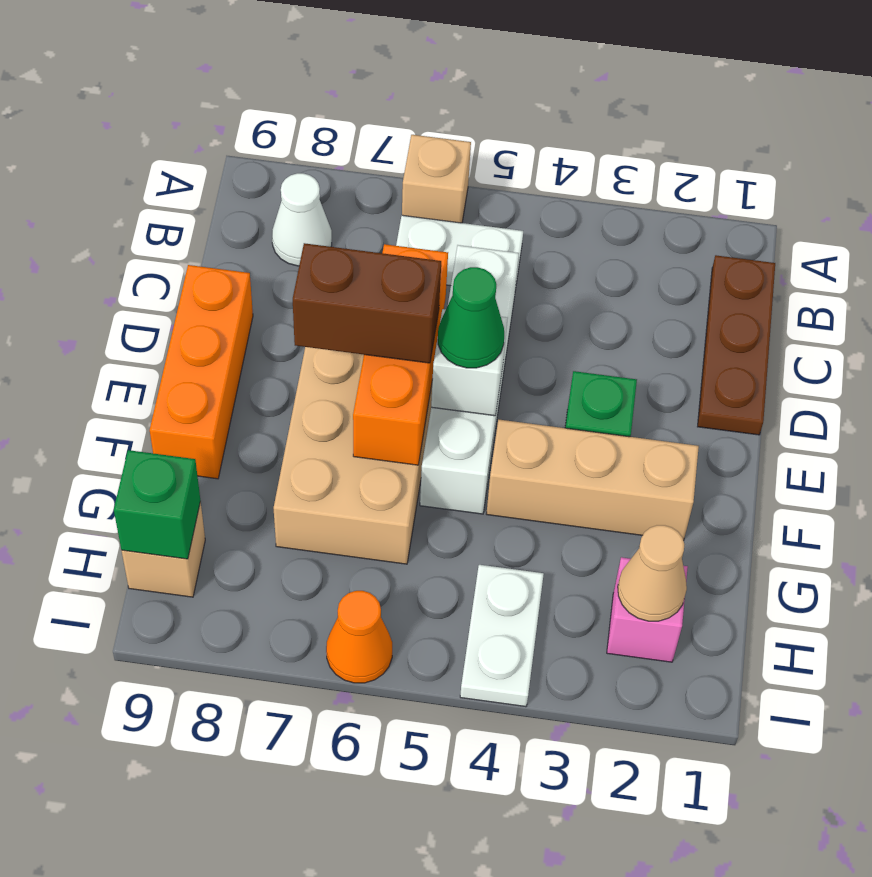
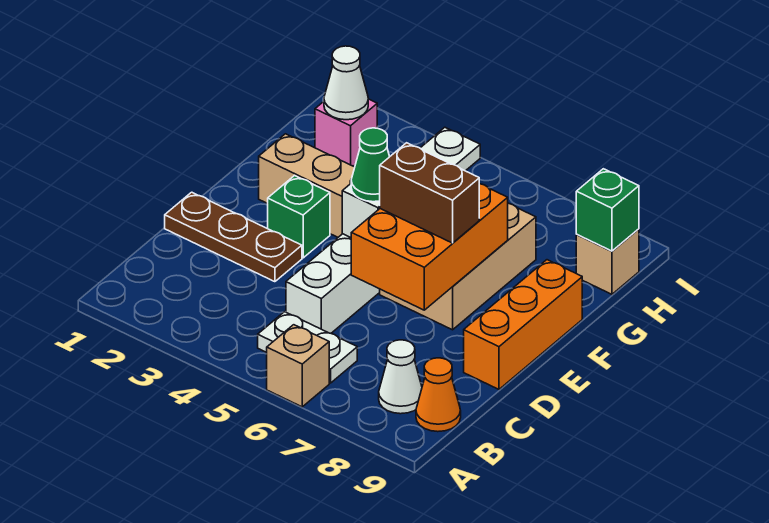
brown 1x3 plate [698,255,775,435] -> brown 1x3 plate turned to [165,192,302,282]
orange 1x3 brick [353,244,448,465] -> orange 2x3 brick [351,184,508,310]
tan 1x1 cone [618,525,687,621] -> white 1x1 cone [324,46,368,120]
orange 1x1 cone [326,591,392,683] -> orange 1x1 cone moved to [416,358,461,432]

